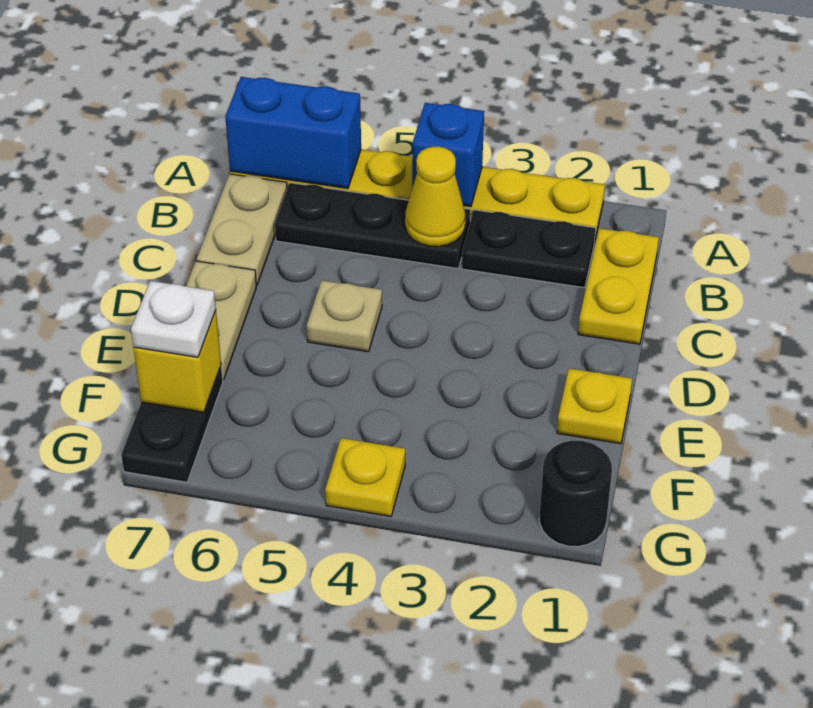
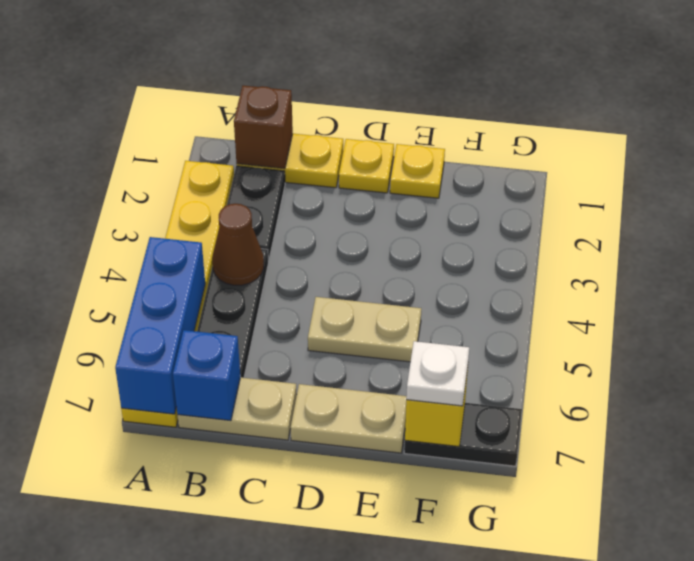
blue 1x1 brick [412,103,484,207] -> blue 1x1 brick moved to [173,330,240,421]
blue 1x2 brick [225,77,361,188] -> blue 1x3 brick [115,237,205,414]
none -> brown 1x1 brick [234,85,293,169]
yellow 1x1 cone [405,147,466,247] -> brown 1x1 cone [212,204,264,285]
tan 1x1 plate [307,280,382,352] -> tan 1x2 plate [308,297,421,362]
black 1x1 round brick [539,440,612,547] -> none
yellow 1x1 plate [325,438,405,516] -> yellow 1x1 plate moved to [339,139,394,193]

